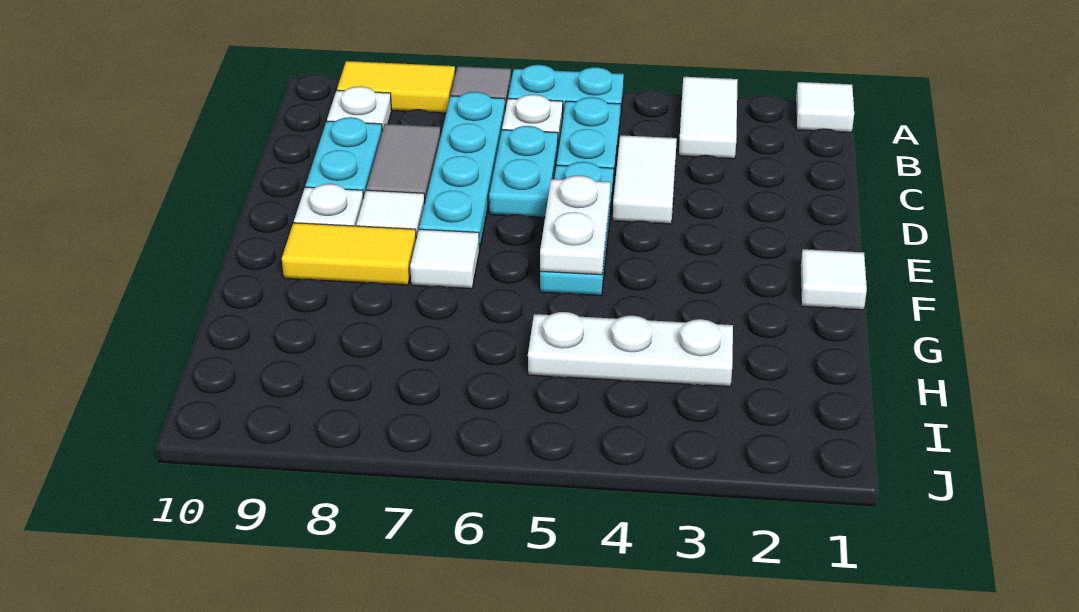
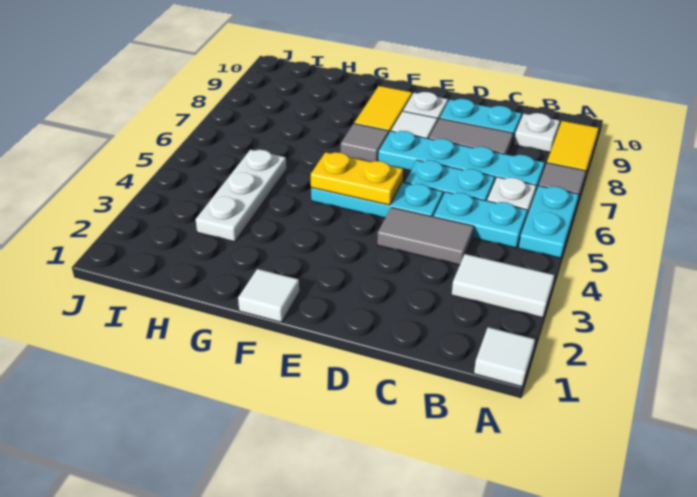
white 1x2 tile [613,135,677,224] -> grey 1x2 tile [377,207,474,265]
white 1x2 plate [540,176,611,275] -> yellow 1x2 plate [311,152,403,205]
white 1x1 tile [410,229,479,289] -> grey 1x1 tile [341,124,389,162]

